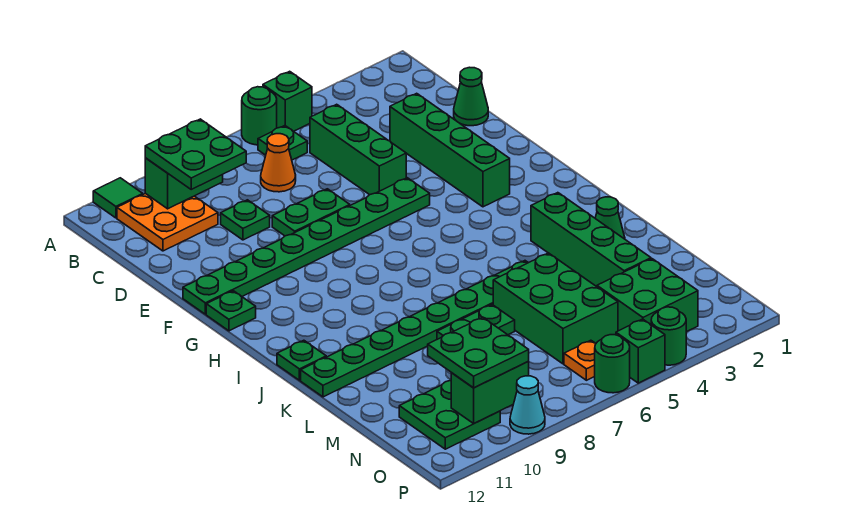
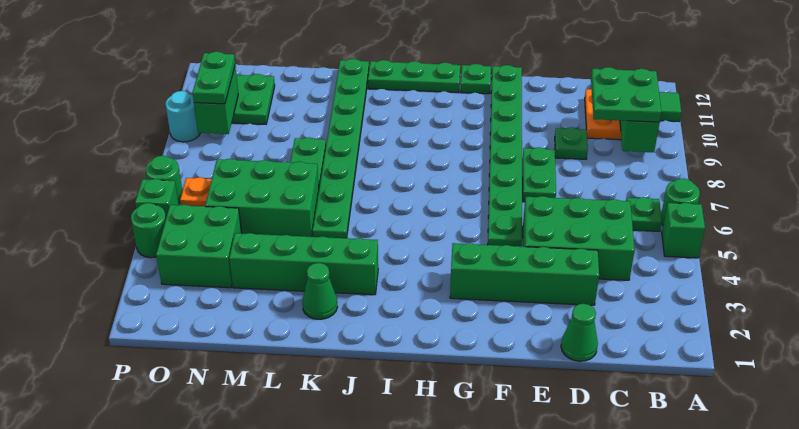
green 1x3 brick [310,104,406,195] -> green 2x3 brick [523,196,635,280]
orange 1x1 cone [261,134,296,192] -> none
green 1x1 plate [277,340,326,380] -> green 1x3 plate [368,60,460,93]
green 2x2 plate [428,317,529,388] -> green 1x2 plate [192,52,235,104]
cyan 1x1 cone [510,376,545,434] -> cyan 1x1 round brick [166,91,200,142]

